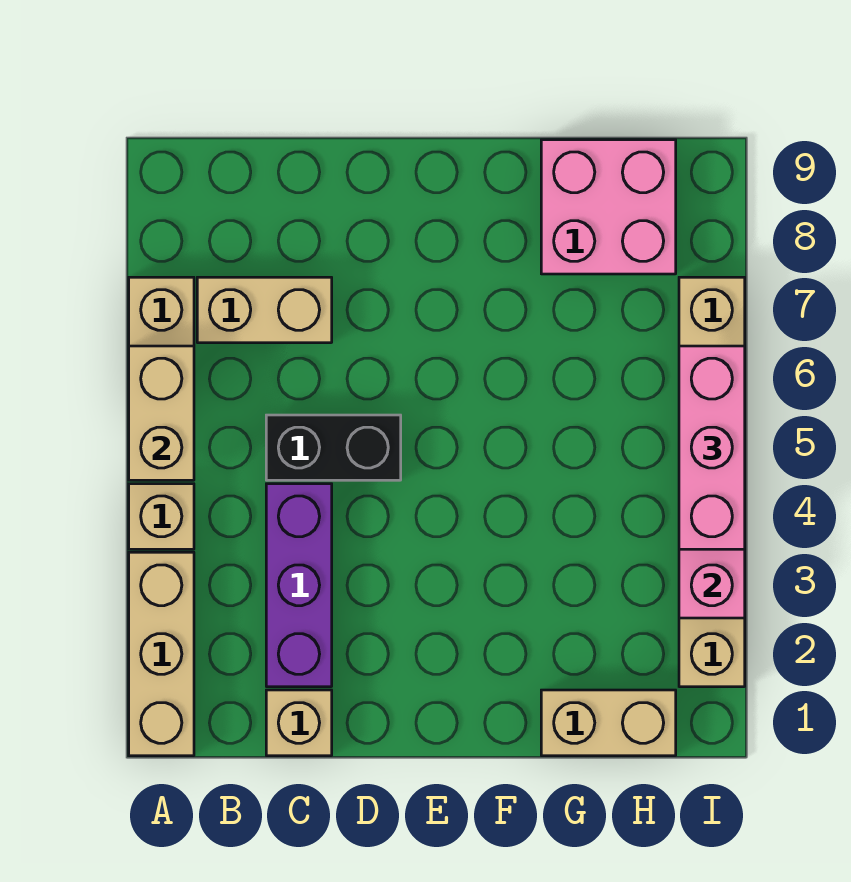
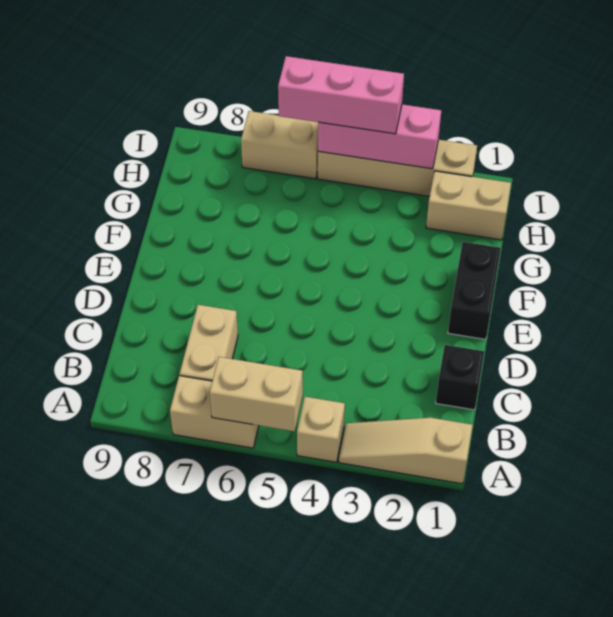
tan 1x3 brick [129,552,194,756] -> tan 1x3 slope [339,418,473,484]
tan 1x1 brick [266,690,332,756] -> black 1x1 brick [436,345,484,410]
purple 1x3 brick [266,484,332,687] -> none
black 1x2 brick [266,415,401,480] -> black 1x2 brick moved to [448,242,501,339]
tan 1x2 brick [541,690,676,756] -> tan 1x2 brick turned to [426,171,511,240]
pink 2x2 brick [541,140,676,274] -> none

